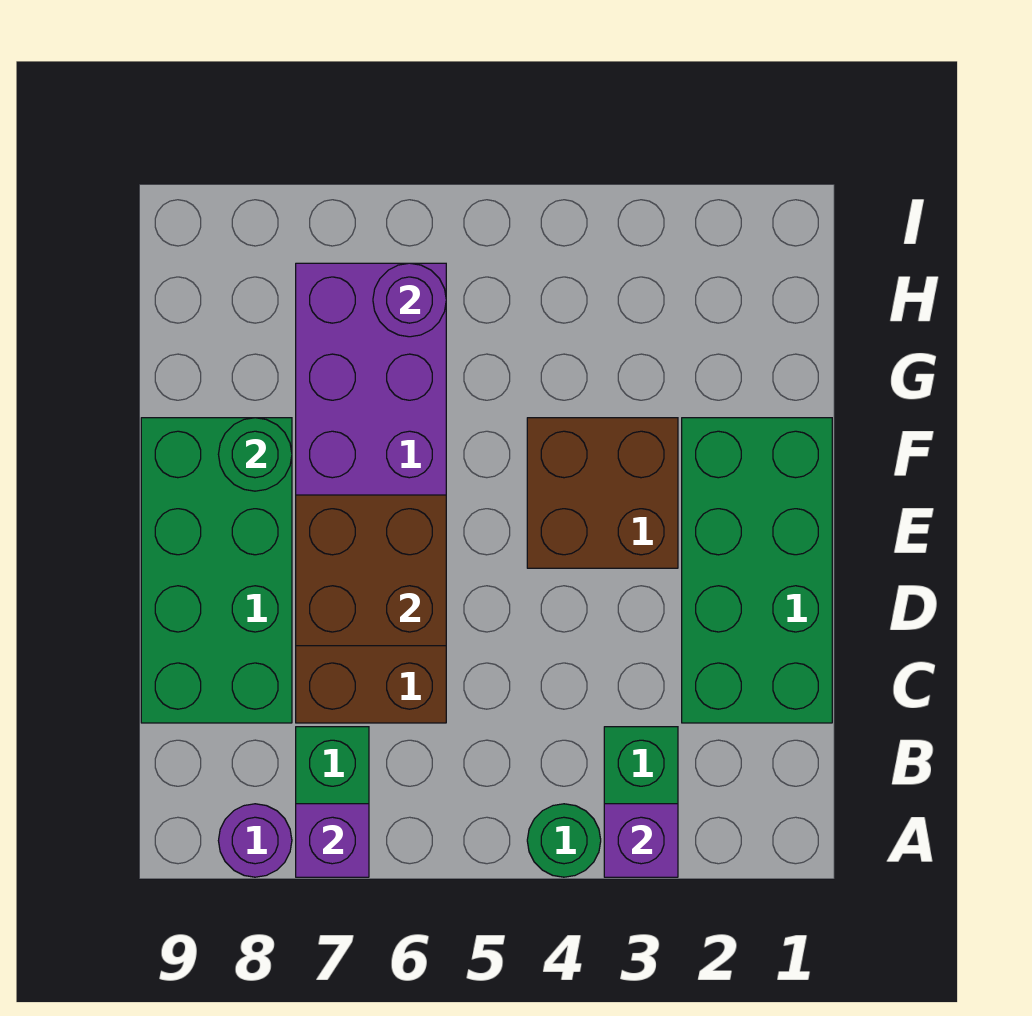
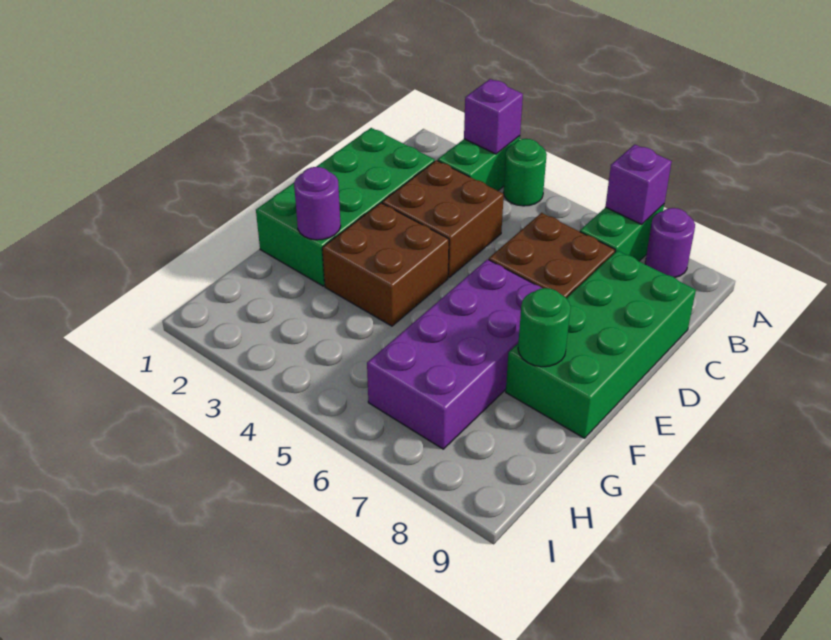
brown 2x2 brick [296,495,446,646] -> brown 2x2 brick moved to [382,160,504,277]
purple 1x1 round brick [373,263,446,337] -> purple 1x1 round brick moved to [294,167,341,240]

